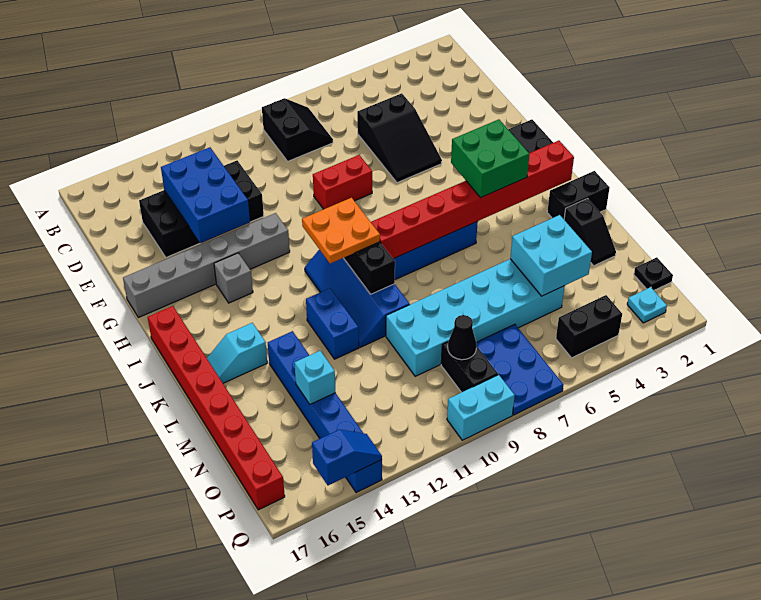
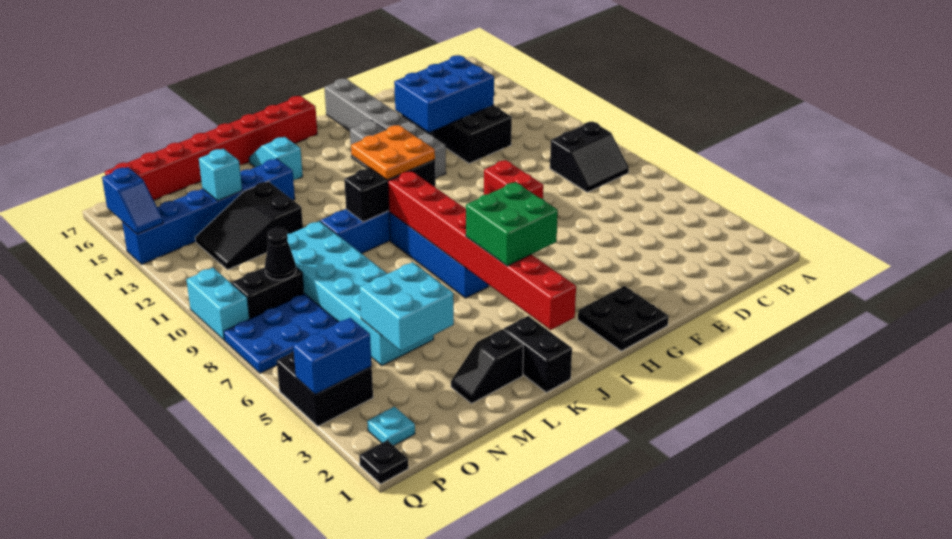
black 2x3 slope [357,93,442,183] -> black 2x3 slope moved to [195,181,303,270]
blue 1x2 brick [306,288,359,359] -> blue 1x2 brick moved to [293,318,372,395]
black 1x1 plate [634,257,673,290] -> black 1x1 plate moved to [359,440,408,484]
black 1x2 brick [556,295,622,358] -> black 2x2 brick [277,351,373,426]

